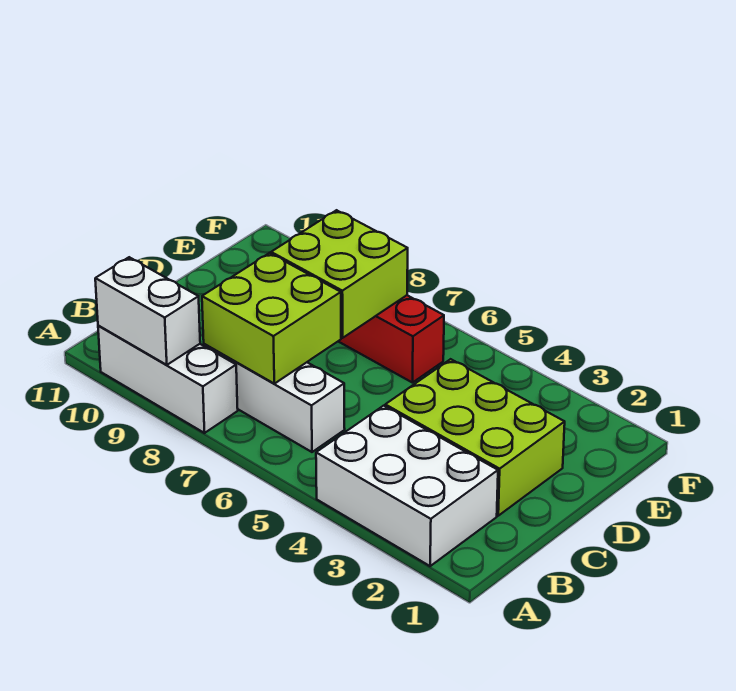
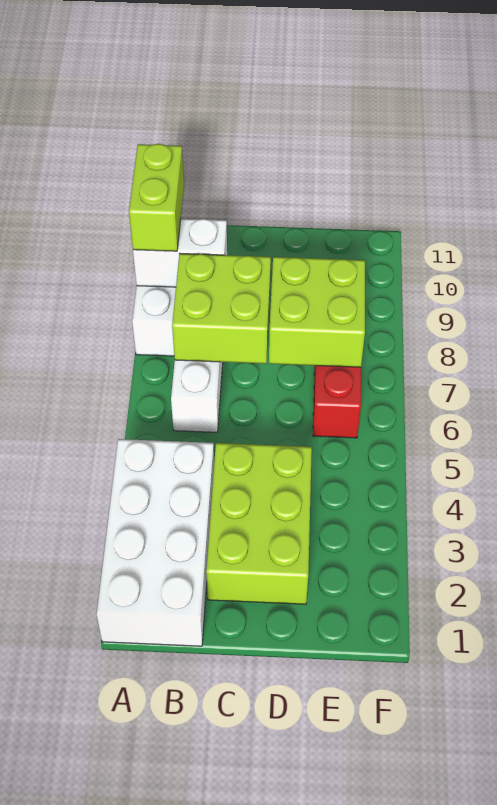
white 2x3 brick [316,406,498,566] -> white 2x4 brick [97,439,214,646]
white 1x2 brick [95,257,200,365] -> white 1x2 brick turned to [133,219,227,287]
none -> lime 1x2 brick [129,144,184,251]

